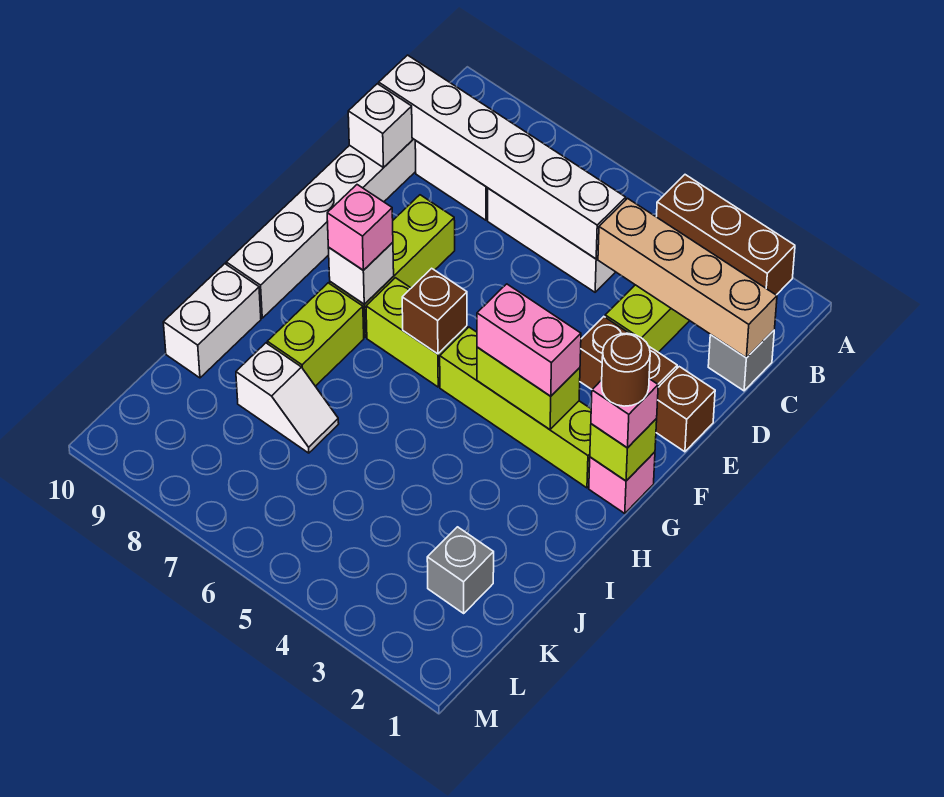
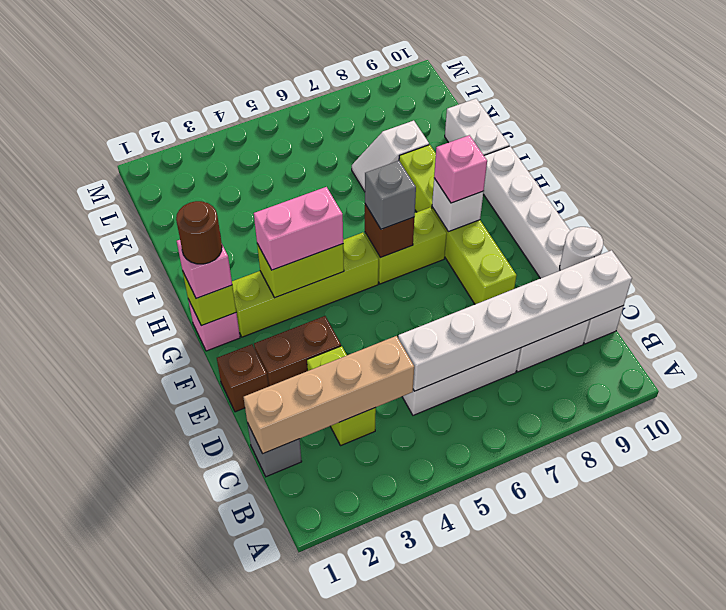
brown 1x3 brick [657,175,795,295] -> none
white 1x1 brick [348,84,412,168] -> white 1x1 round brick [560,227,603,271]
grey 1x1 brick [427,527,494,613] -> grey 1x1 brick moved to [365,161,416,229]

